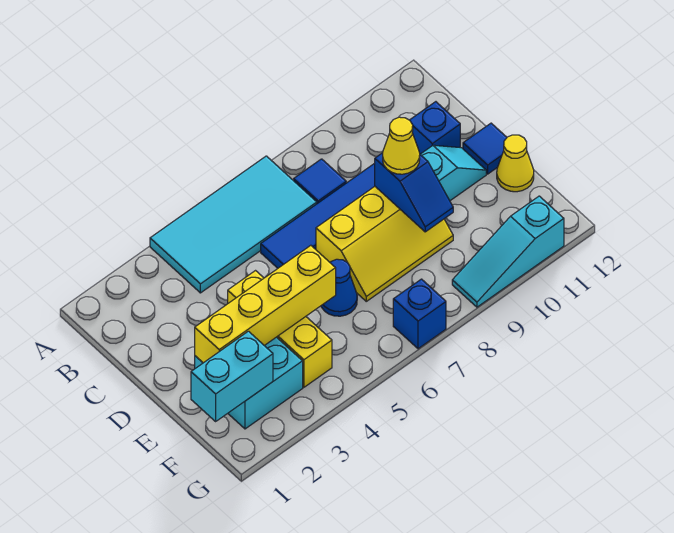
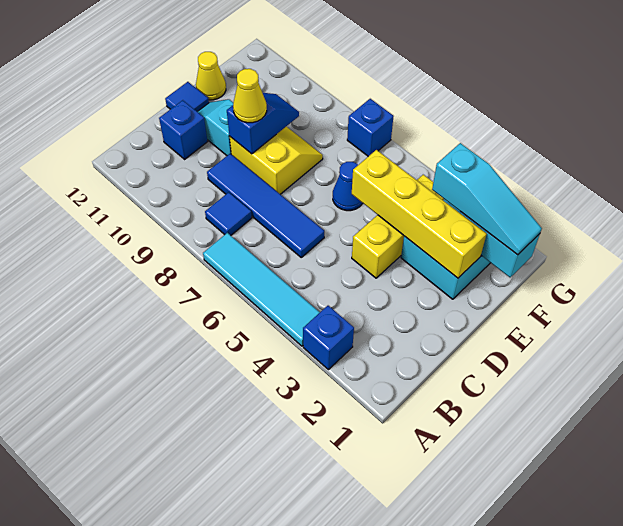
none -> blue 1x1 brick [303,306,354,370]
cyan 2x4 tile [150,156,317,293] -> cyan 1x4 tile [203,233,320,346]
yellow 2x3 slope [316,187,453,301] -> yellow 2x2 slope [229,127,323,194]
cyan 1x3 slope [452,196,564,307] -> cyan 1x3 slope moved to [432,143,542,255]

